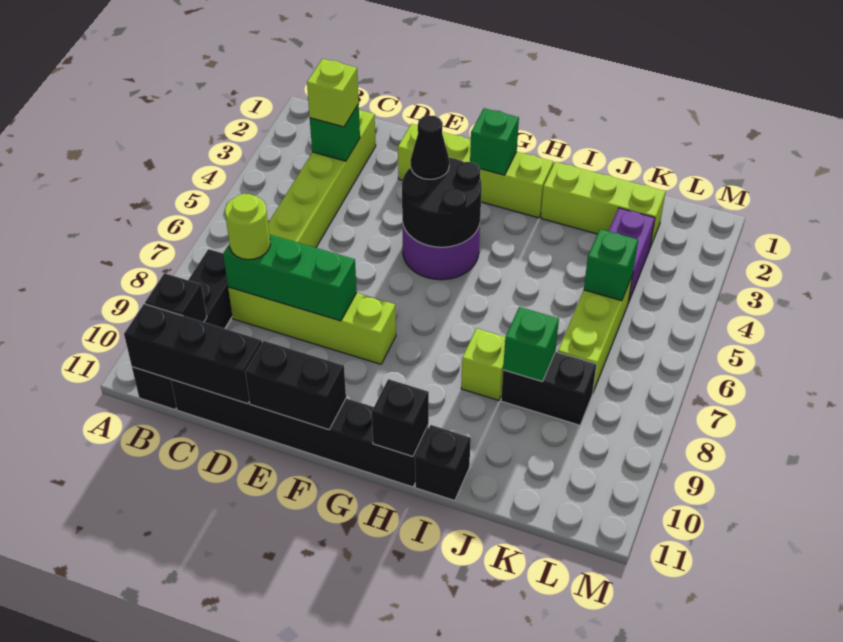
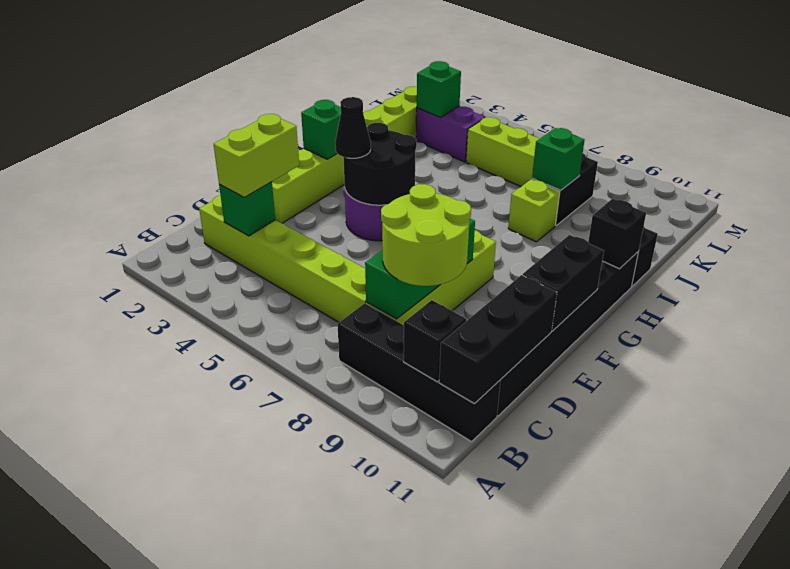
lime 1x1 brick [307,59,359,127] -> lime 1x2 brick [214,114,299,198]
lime 1x1 round brick [225,194,270,260] -> lime 2x2 round brick [381,184,471,286]
green 1x1 brick [584,229,638,301] -> green 1x1 brick moved to [417,61,461,117]

